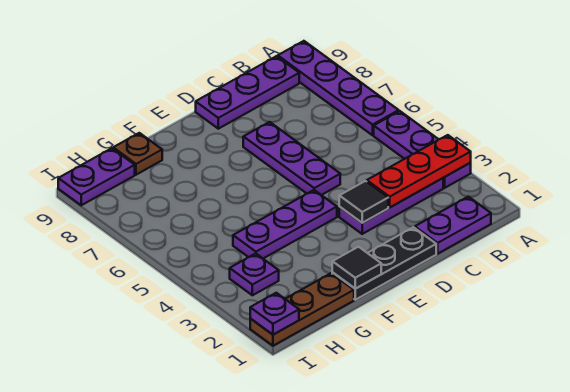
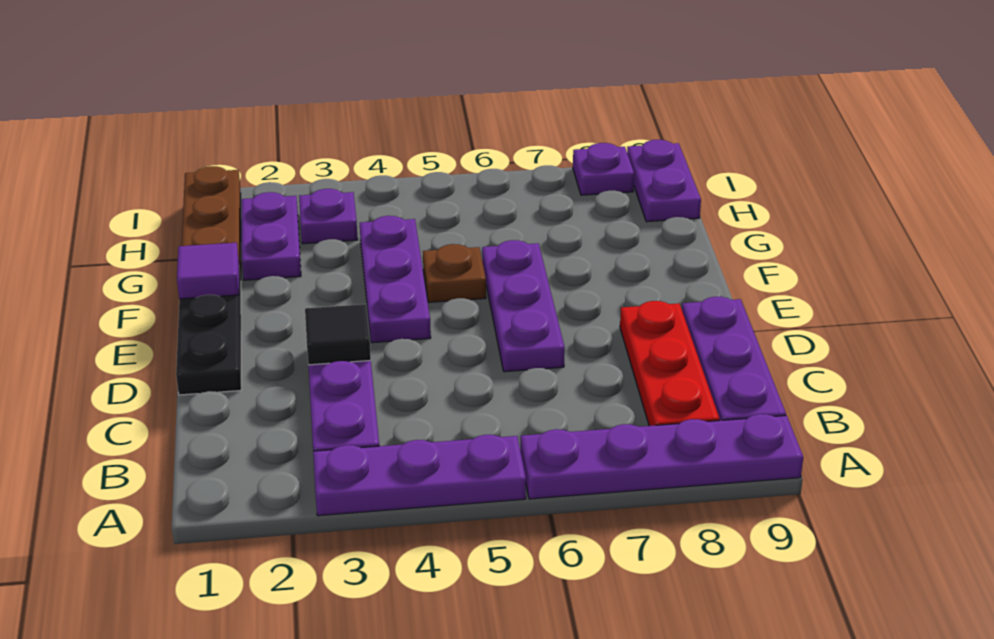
red 1x3 plate [367,135,471,207] -> red 1x3 plate moved to [620,301,719,426]
purple 1x2 plate [415,197,491,254] -> purple 1x2 plate moved to [242,192,301,280]
purple 1x3 plate [243,122,340,195] -> purple 1x3 plate turned to [482,240,565,372]
black 1x1 tile [332,247,381,289] -> purple 1x1 tile [177,243,239,299]
brown 1x1 plate [113,133,162,175] -> brown 1x1 plate moved to [423,244,486,302]
purple 1x1 plate [250,293,299,335] -> purple 1x1 plate moved to [573,143,634,195]

